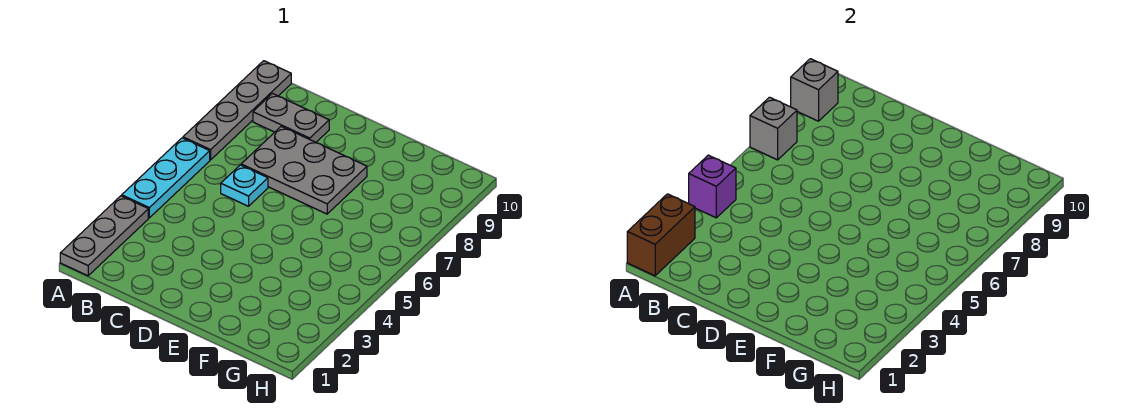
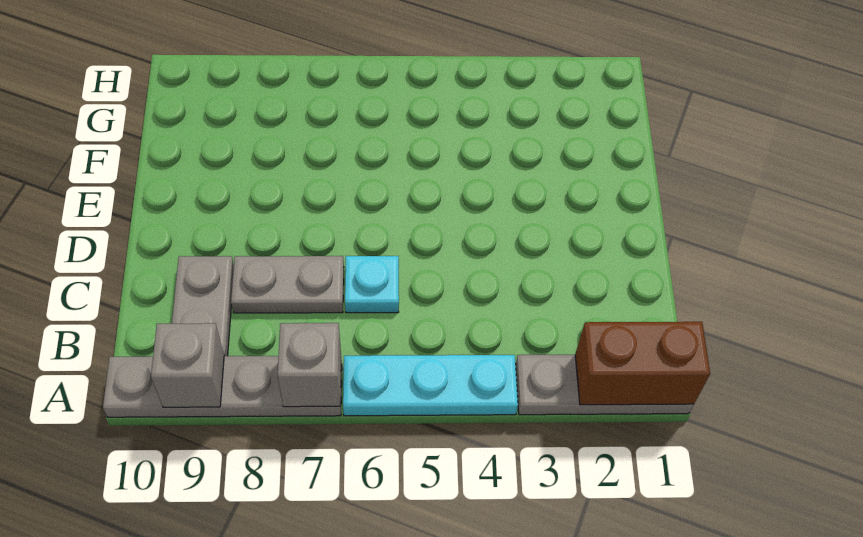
purple 1x1 brick [689,155,736,218] -> none
grey 2x3 plate [241,126,367,214] -> grey 1x2 plate [231,256,344,313]

